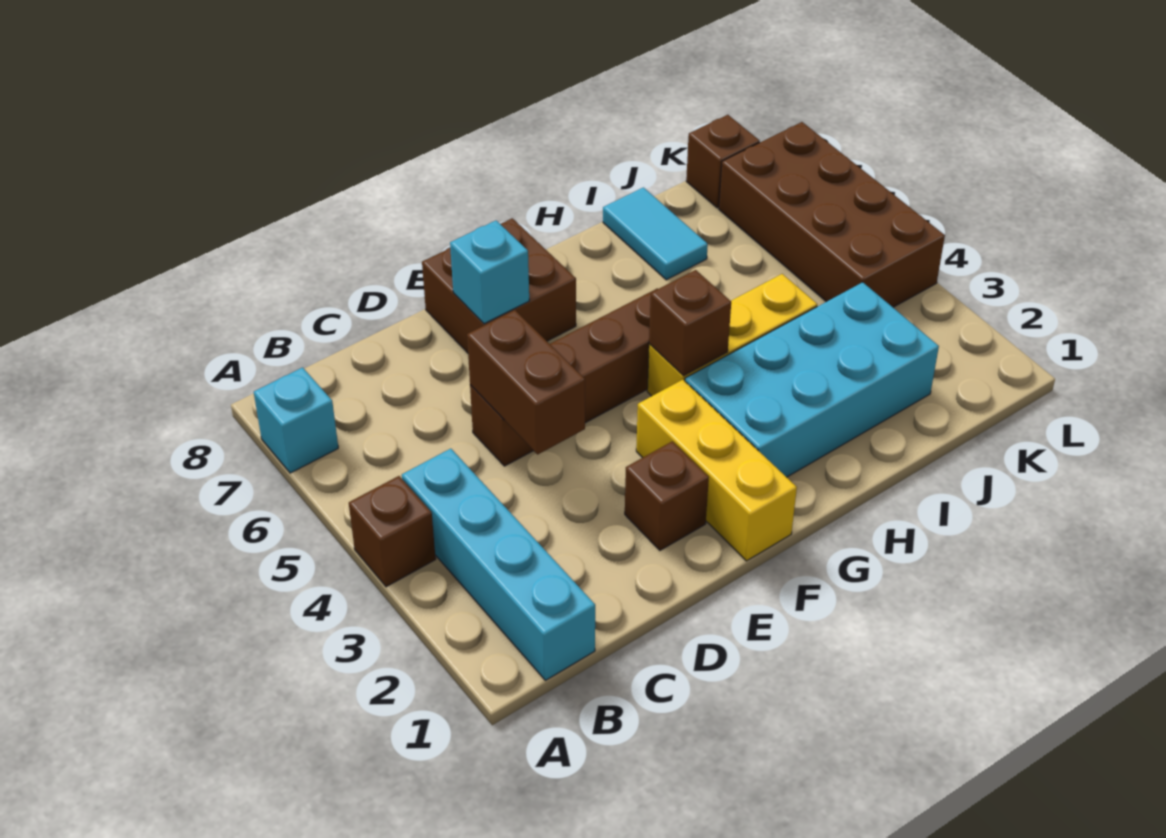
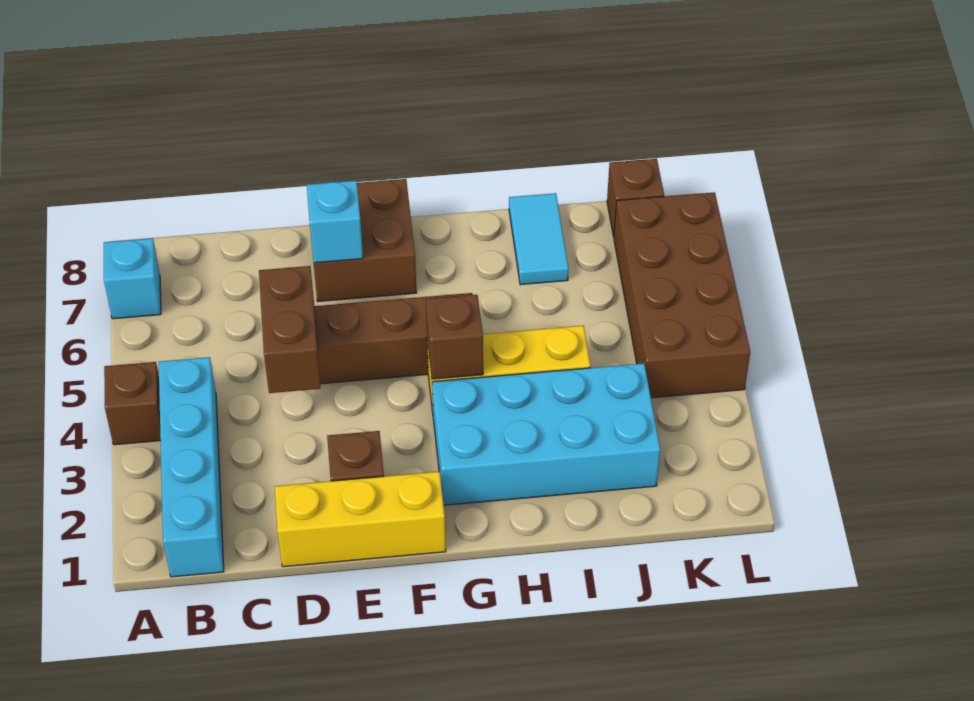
yellow 1x3 brick [636,380,797,561] -> yellow 1x3 brick turned to [275,472,446,567]

